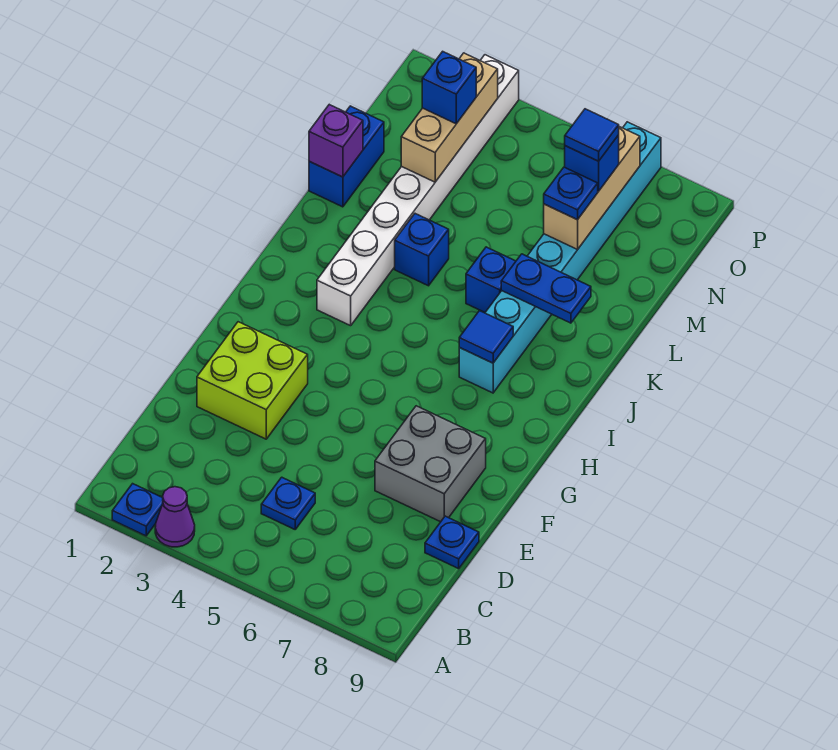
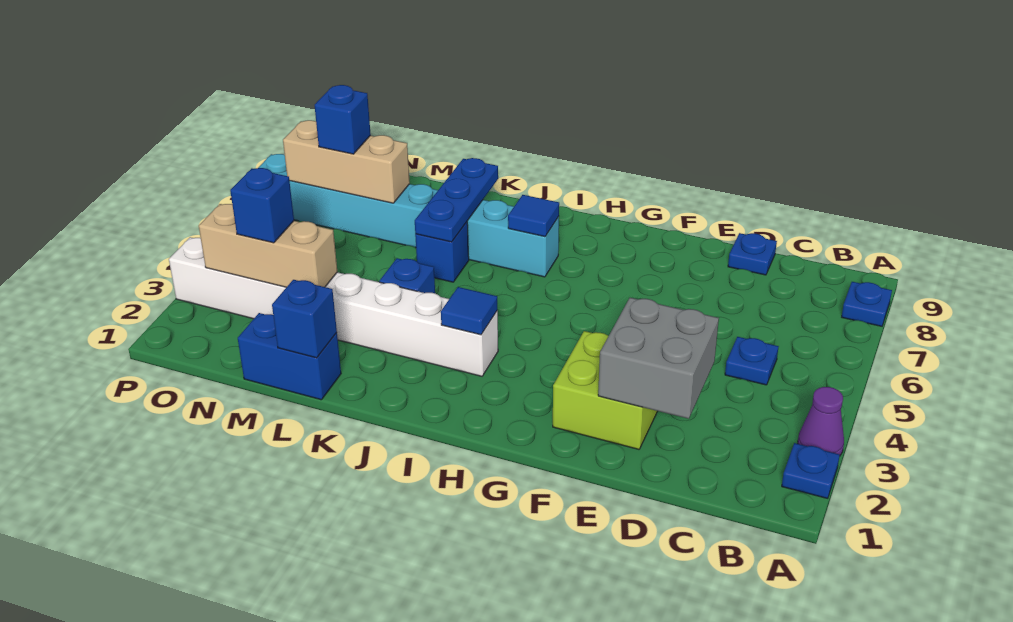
grey 2x2 brick [375,406,486,522] -> grey 2x2 brick moved to [598,298,719,419]
blue 1x2 plate [501,254,591,323] -> blue 1x3 plate [415,158,498,242]
purple 1x1 brick [309,105,363,177] -> blue 1x1 brick [272,280,337,358]
blue 1x1 plate [544,167,598,220] -> blue 1x1 plate moved to [842,282,892,326]
blue 1x1 tile [565,109,619,161] -> blue 1x1 tile moved to [441,287,497,335]

